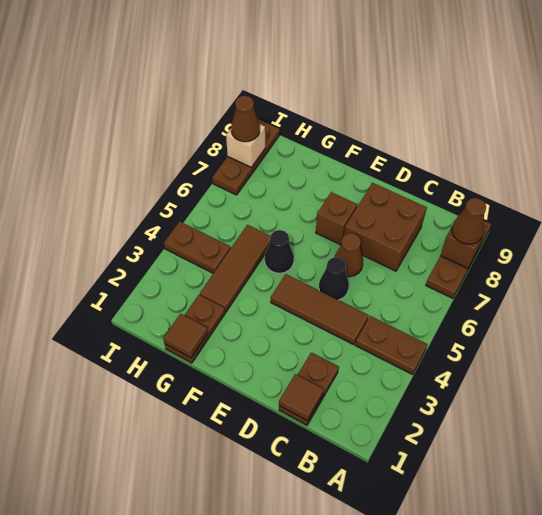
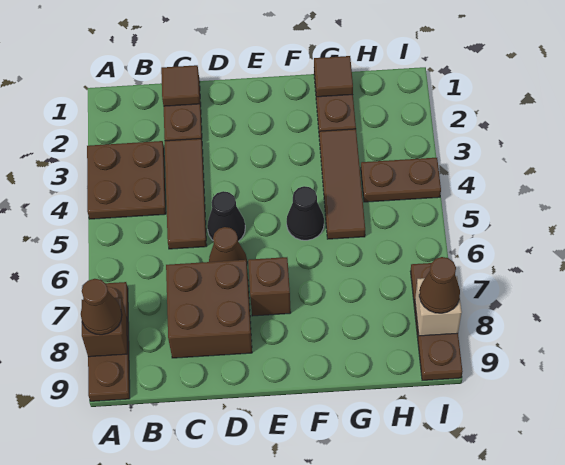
brown 1x2 plate [355,316,428,374] -> brown 2x2 plate [87,141,166,219]
brown 1x3 tile [271,274,369,345] -> brown 1x3 tile turned to [165,139,207,249]

